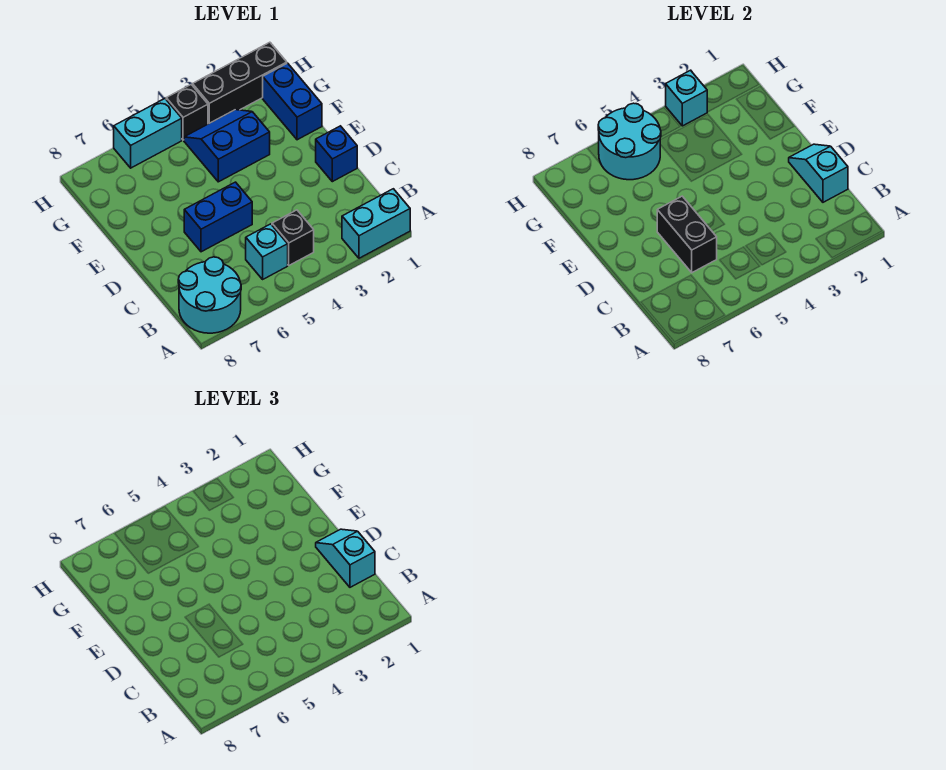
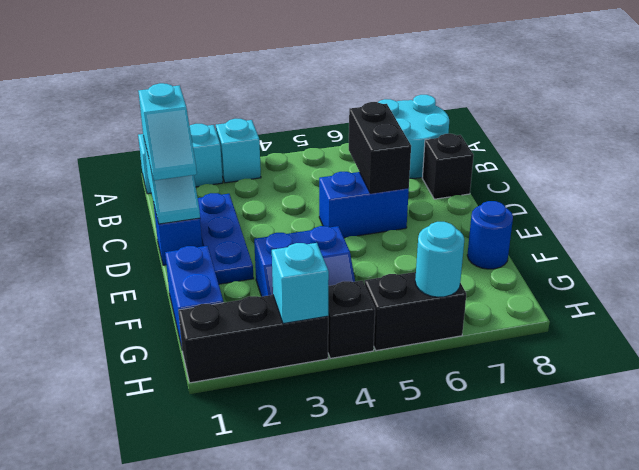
black 1x1 brick [272,210,314,265] -> black 1x1 brick moved to [422,134,474,199]
cyan 1x1 brick [246,224,288,279] -> cyan 1x1 brick moved to [216,119,261,183]
none -> blue 1x3 plate [198,193,254,284]
none -> blue 1x1 round brick [467,201,513,269]
cyan 2x2 round brick [598,103,661,180] -> cyan 1x1 round brick [415,222,464,297]
cyan 1x2 brick [114,99,182,168] -> black 1x2 brick [365,272,466,351]

